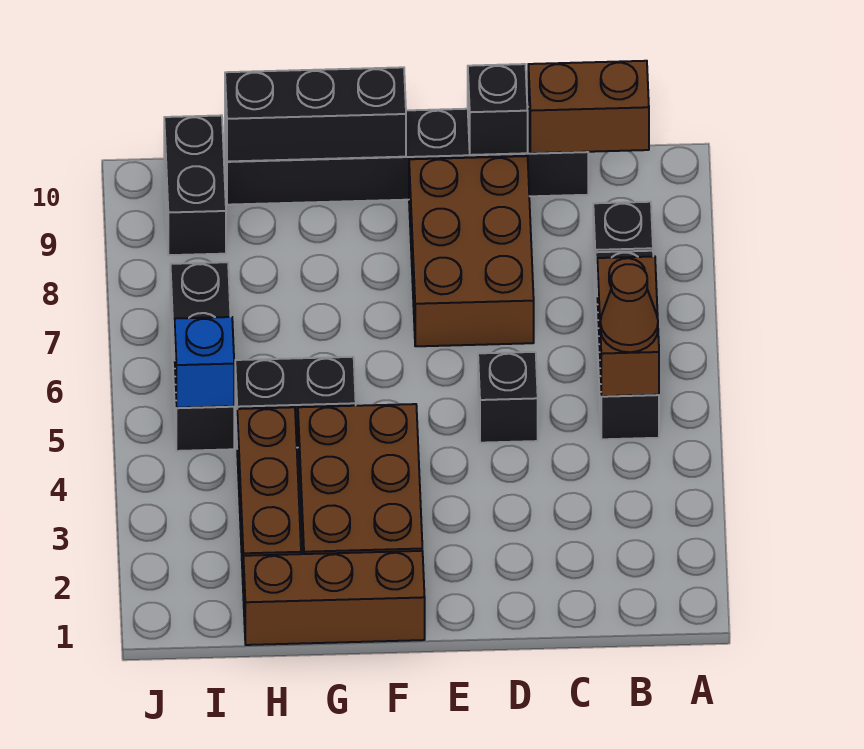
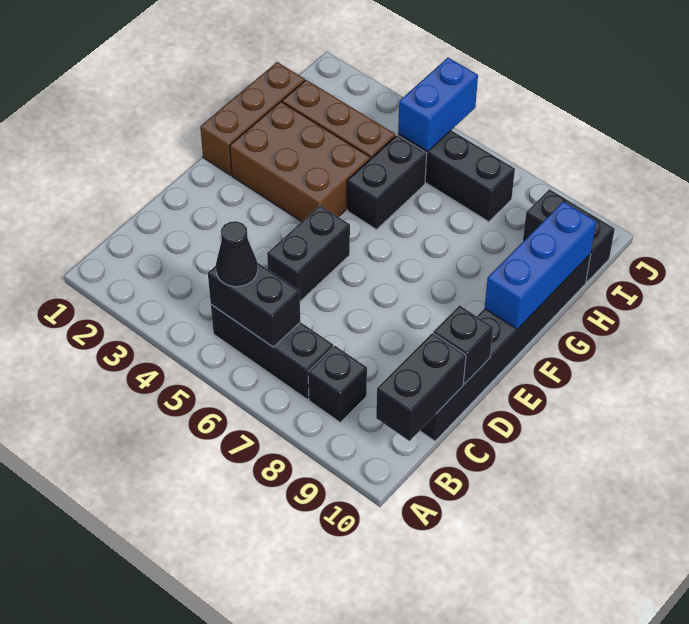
brown 1x2 brick [597,256,659,396] -> black 1x2 brick [208,263,300,347]
brown 1x1 cone [600,264,658,352] -> black 1x1 cone [216,221,258,287]
brown 1x2 brick [528,61,649,153] -> black 1x2 brick [376,333,466,441]
black 1x1 brick [478,352,538,443] -> black 1x2 brick [267,205,350,301]
brown 2x3 brick [409,156,534,346] -> none
black 1x3 brick [225,67,406,161] -> blue 1x3 brick [485,201,596,329]
blue 1x1 brick [175,317,234,408] -> blue 1x2 brick [398,58,478,152]

